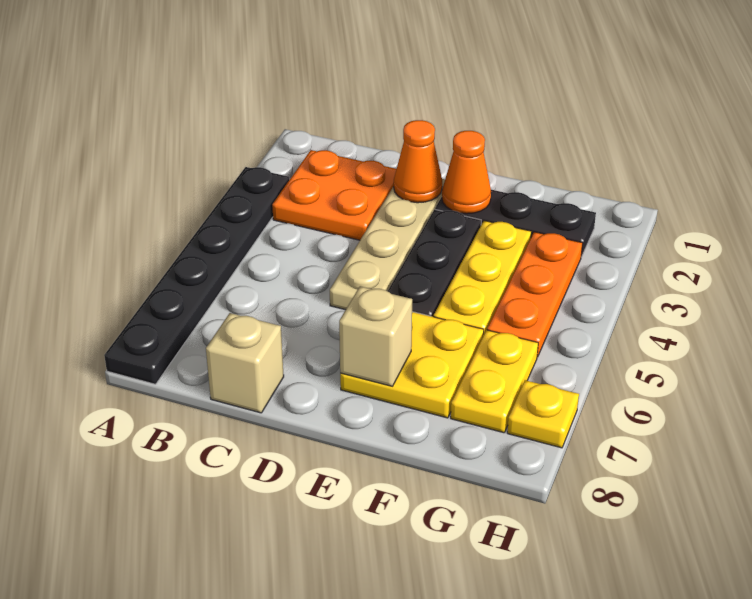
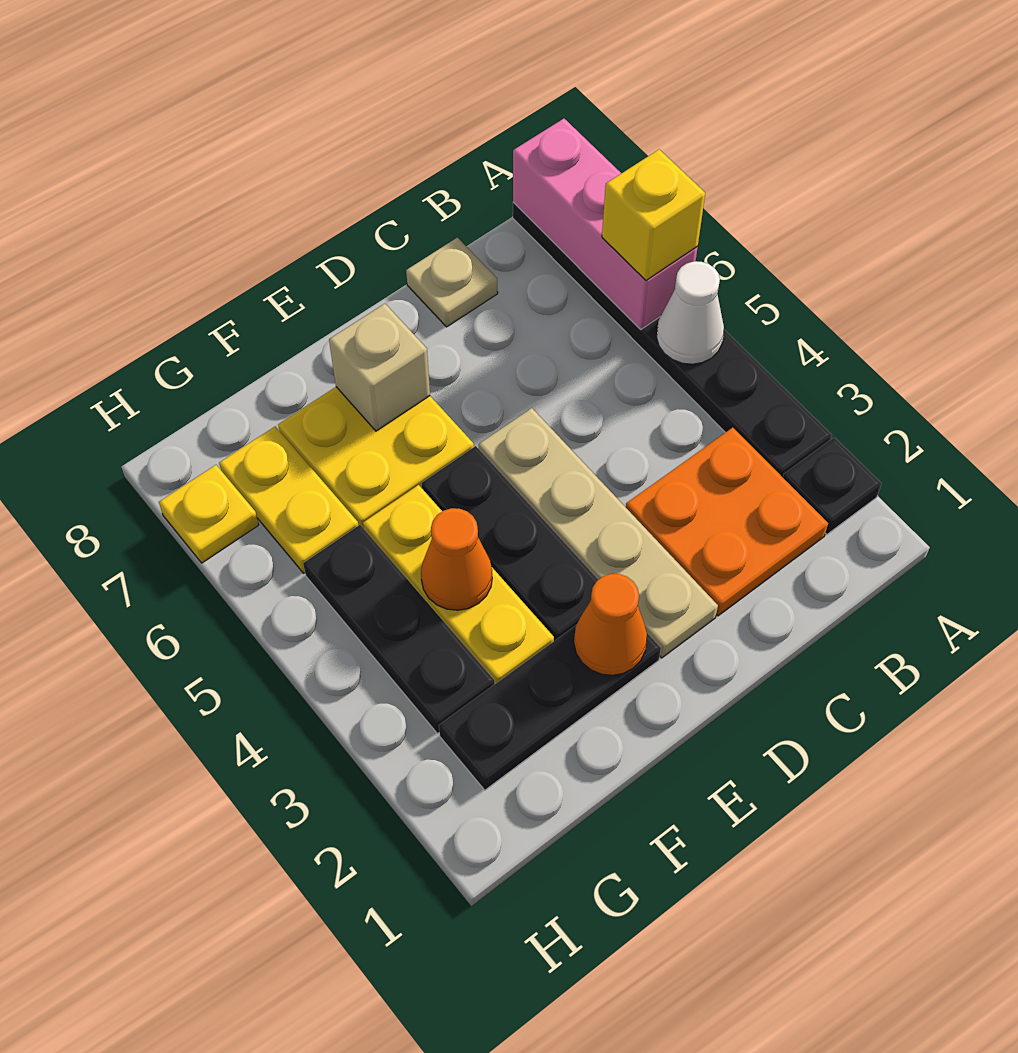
none -> black 1x1 plate [783,437,882,534]
none -> white 1x1 cone [657,261,724,364]
none -> pink 1x3 brick [513,119,698,329]
none -> yellow 1x1 brick [602,149,705,280]
tan 1x1 brick [206,313,284,413] -> tan 1x1 plate [406,238,498,327]
orange 1x1 cone [394,120,442,203] -> orange 1x1 cone moved to [421,508,492,610]
orange 1x3 plate [487,232,583,357] -> black 1x3 plate [303,525,495,733]

